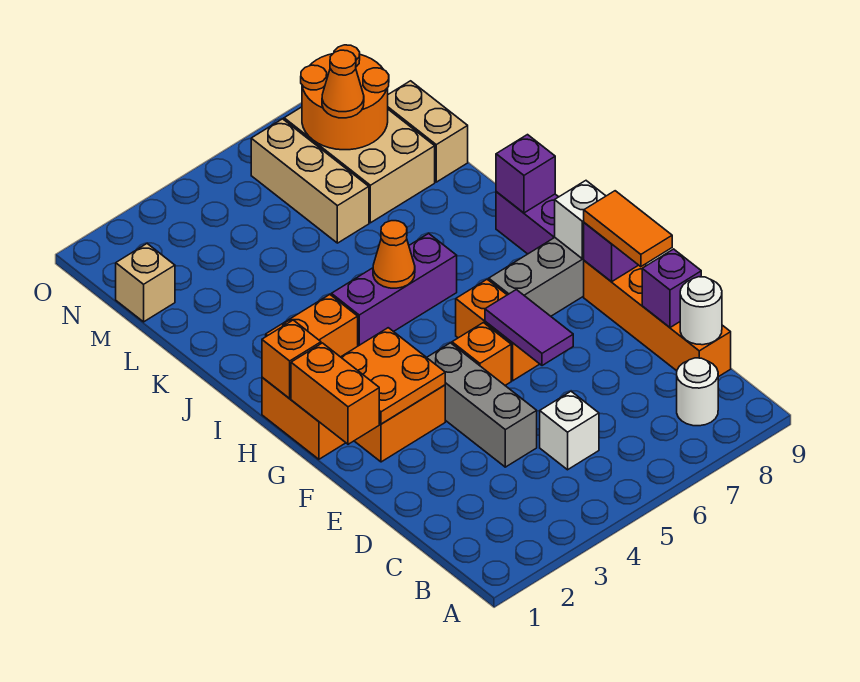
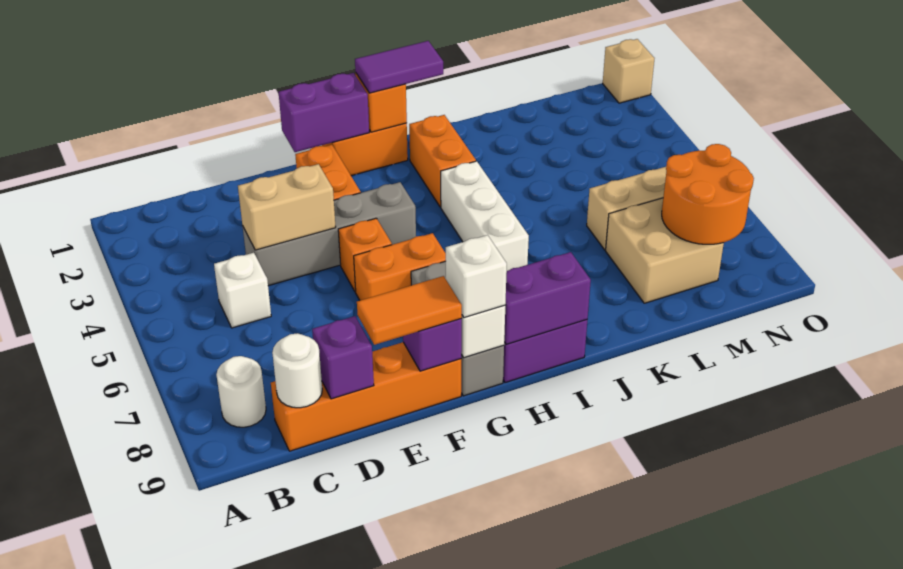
grey 1x3 brick [427,343,537,467] -> grey 1x4 brick [242,182,416,286]
purple 1x2 tile [485,290,573,366] -> purple 1x2 tile moved to [355,41,443,93]
orange 1x2 brick [291,343,379,444] -> purple 1x2 brick [279,73,369,152]
orange 2x2 plate [341,328,445,424] -> none
none -> white 1x1 brick [446,235,507,318]
purple 1x3 brick [331,233,457,346] -> white 1x3 brick [441,161,529,271]
orange 1x1 cone [373,221,415,288] -> none
purple 1x1 brick [496,135,555,213] -> purple 1x2 brick [504,252,591,344]
tan 2x3 brick [284,107,435,223] -> tan 2x2 brick [606,198,724,303]
tan 1x2 brick [388,81,468,182] -> tan 1x2 brick moved to [238,164,336,250]
tan 1x1 brick [116,244,175,322] -> tan 1x1 brick moved to [603,39,654,103]
orange 1x1 cone [322,50,364,118] -> none

